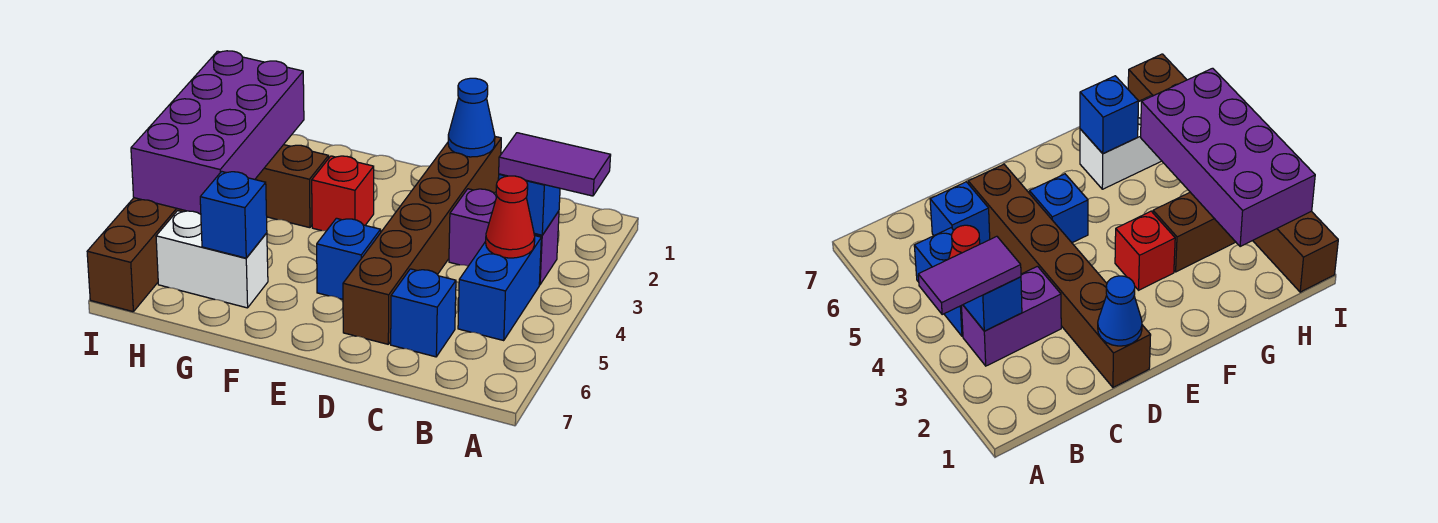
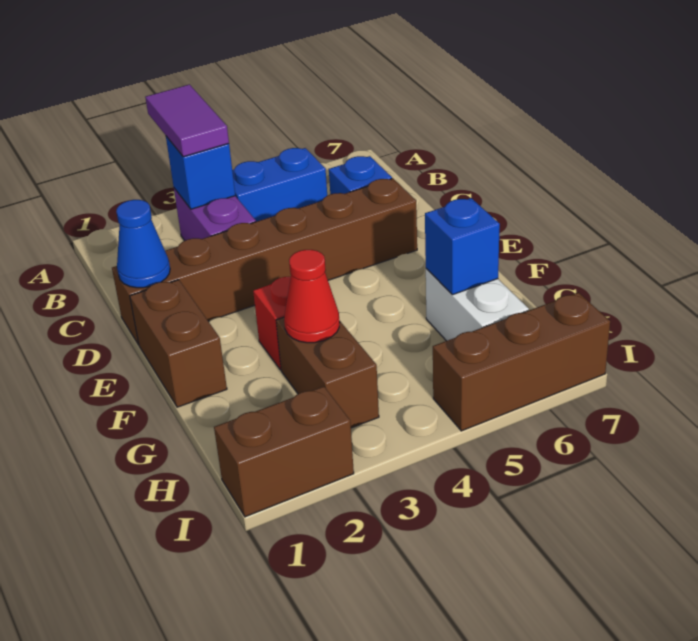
red 1x1 cone [486,176,535,258] -> red 1x1 cone moved to [284,250,340,343]
none -> brown 1x2 brick [130,280,227,407]
blue 1x1 brick [317,218,381,299] -> none
purple 2x4 brick [131,51,304,214] -> none

